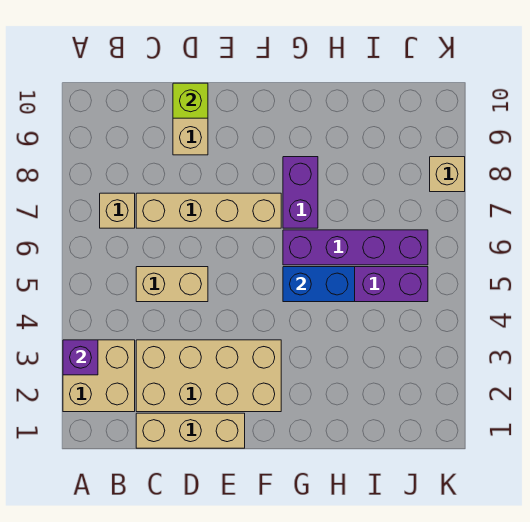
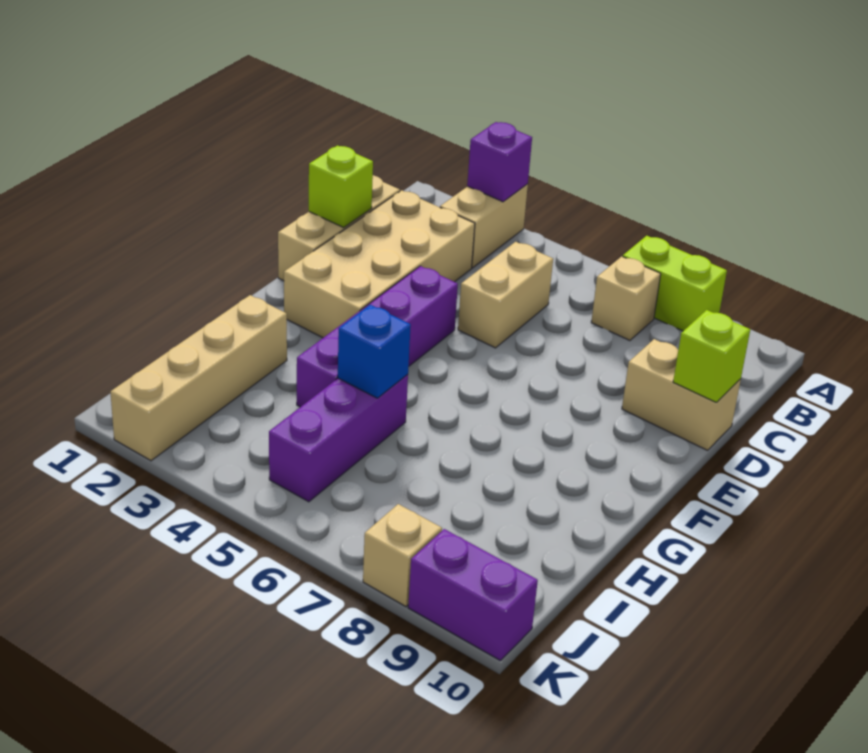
tan 2x2 brick [63,340,135,412] -> tan 1x2 brick [440,184,528,268]
none -> lime 1x2 brick [623,236,727,331]
tan 1x4 brick [136,193,281,228] -> tan 1x4 brick moved to [110,295,287,461]
none -> lime 1x1 brick [309,145,373,228]
blue 1x2 brick [283,267,355,302] -> blue 1x1 brick [338,305,411,398]
purple 1x4 brick [283,230,428,265] -> purple 1x4 brick moved to [297,266,458,407]
purple 1x2 brick [283,157,318,228] -> purple 1x2 brick moved to [408,529,538,661]

